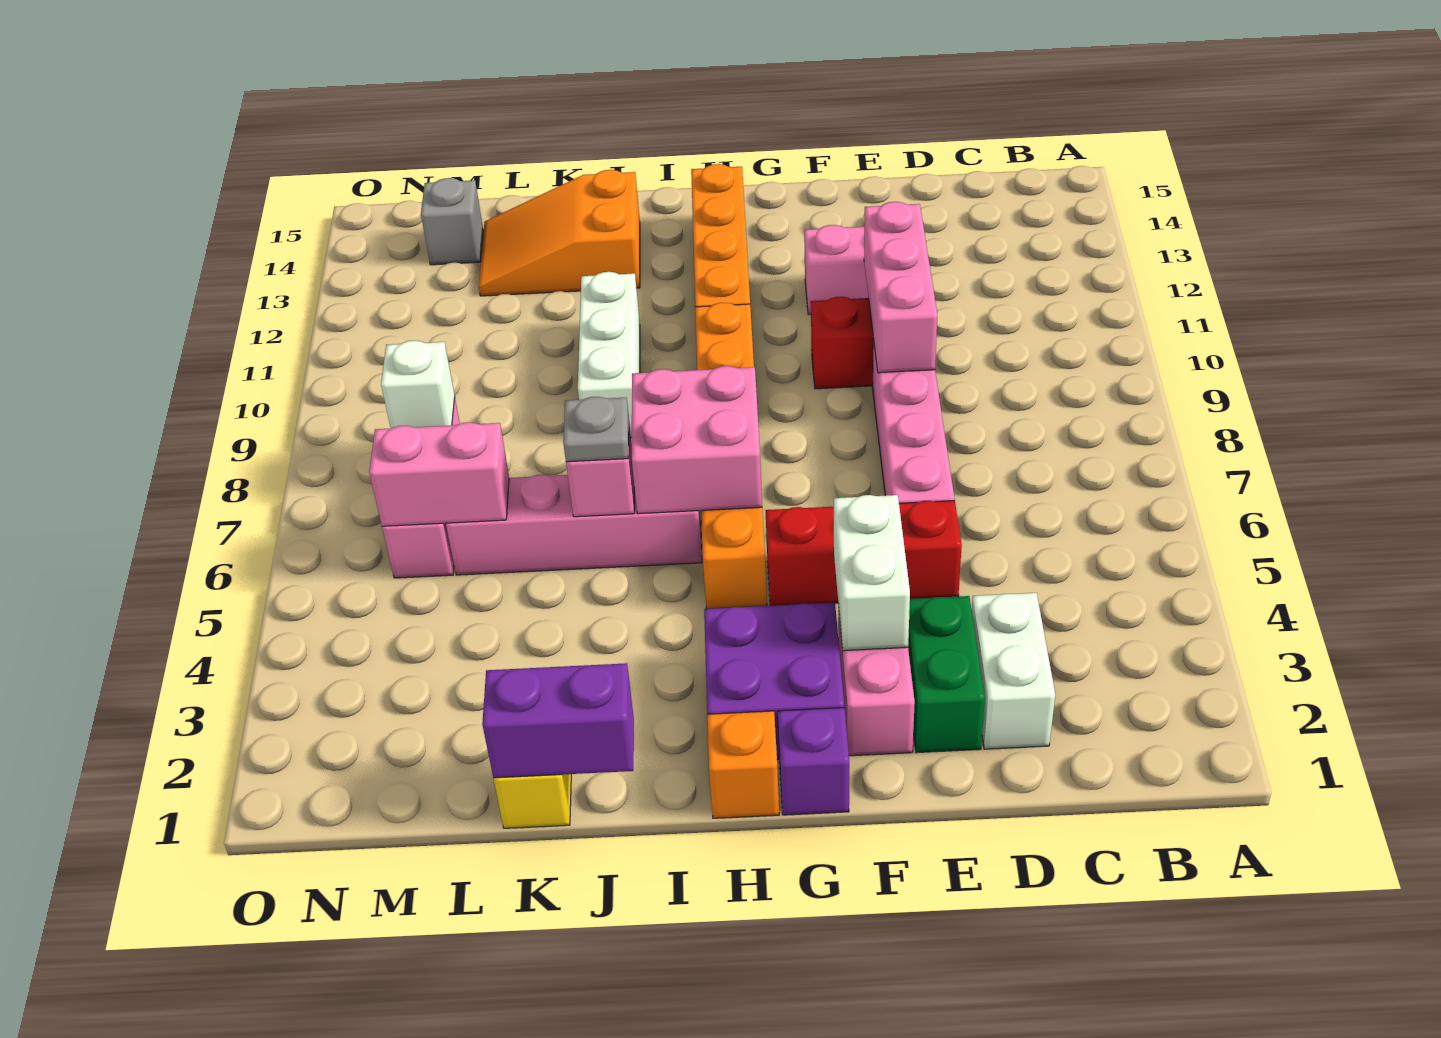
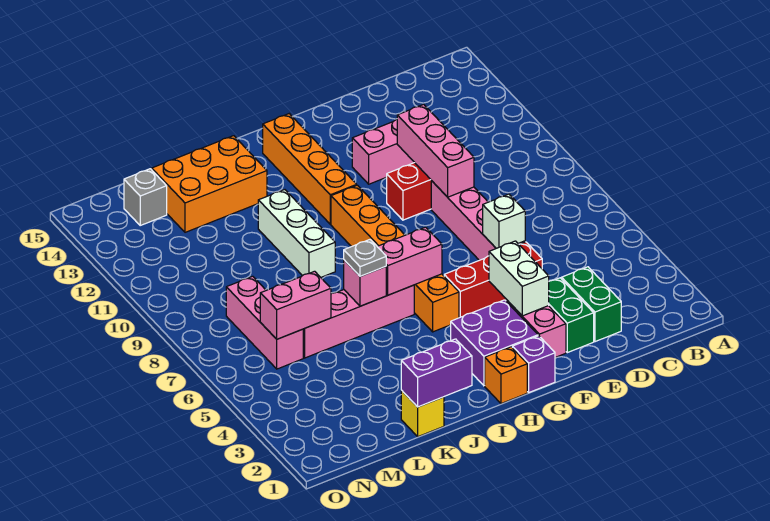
white 1x2 brick [972,593,1055,749] -> green 1x2 brick [562,267,621,342]
pink 2x2 brick [632,366,762,514] -> pink 1x2 brick [377,227,442,295]
orange 2x3 slope [479,170,640,296] -> orange 2x3 brick [152,136,267,232]
white 1x1 brick [381,341,455,428] -> white 1x1 brick moved to [483,194,525,248]

